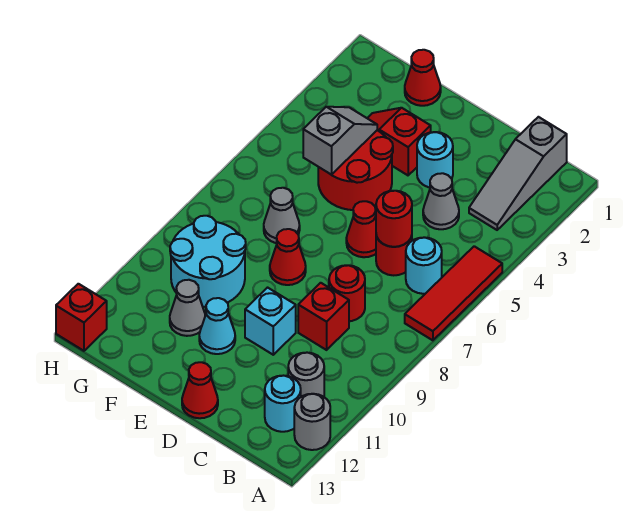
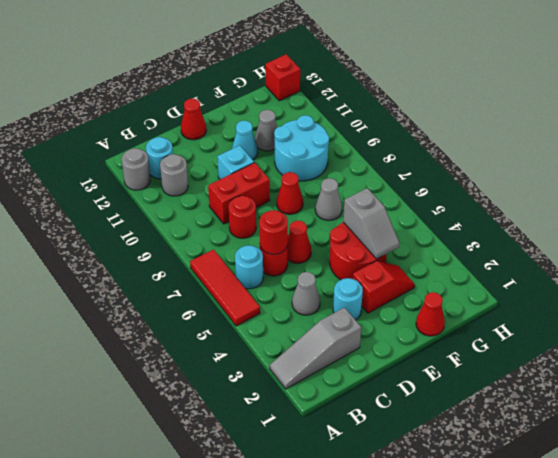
grey 1x3 slope [469,117,567,230] -> grey 1x3 slope turned to [270,308,361,389]
red 1x1 brick [298,283,349,350] -> red 1x2 brick [208,163,270,224]

